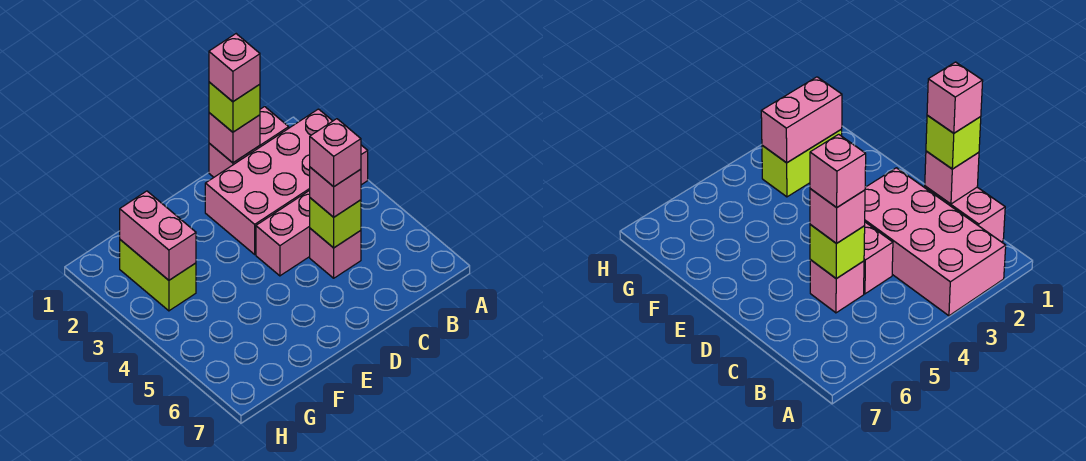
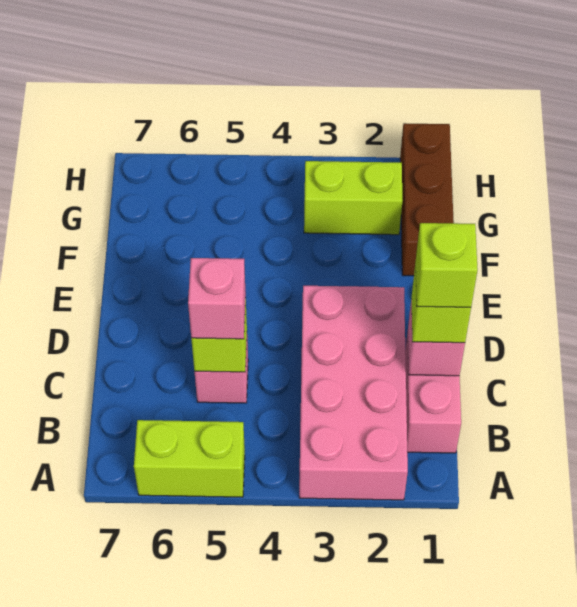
none -> lime 1x2 brick [134,420,245,497]
pink 1x1 brick [209,34,260,102] -> lime 1x1 brick [416,223,478,307]
pink 1x2 brick [256,190,310,276] -> none
pink 1x1 brick [310,119,361,187] -> none
none -> brown 1x3 brick [400,123,454,276]
pink 1x2 brick [120,191,196,280] -> none

